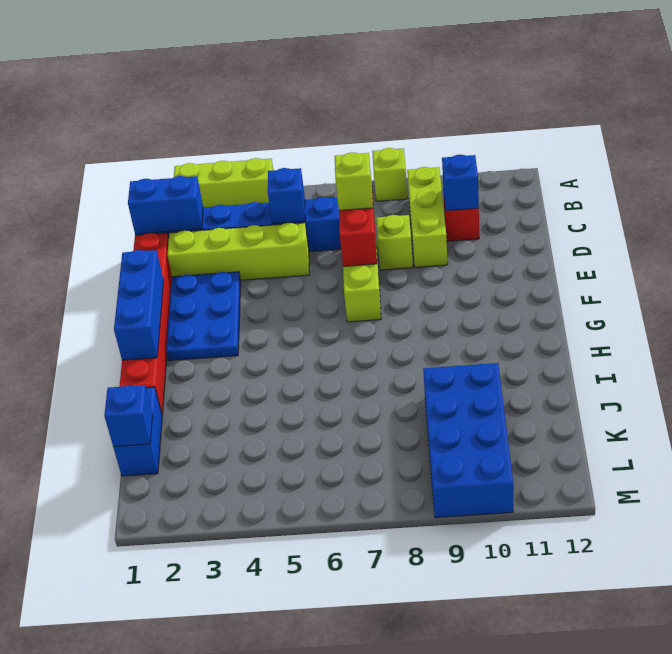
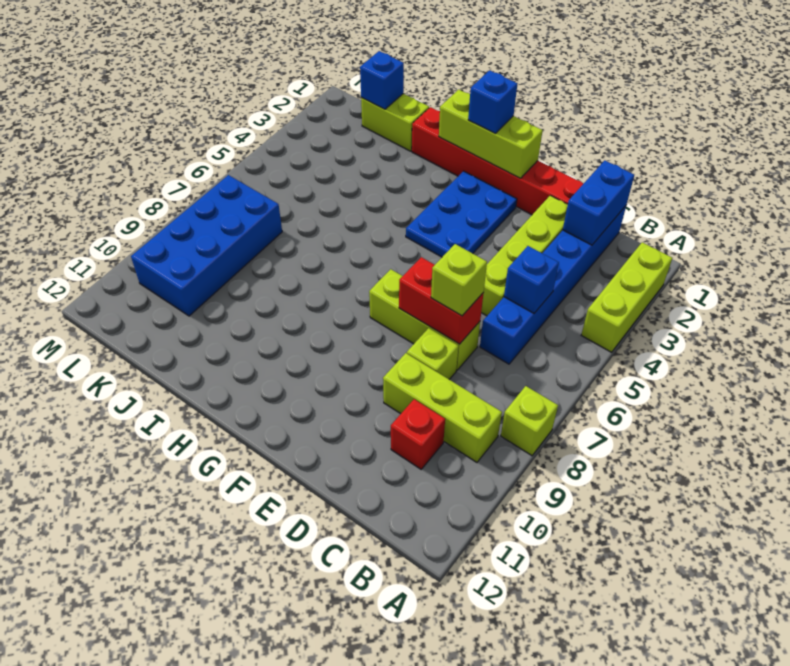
blue 1x1 brick [442,155,479,211] -> blue 1x1 brick moved to [468,70,517,133]
blue 2x3 plate [166,272,241,361] -> blue 2x3 plate turned to [406,171,517,257]
blue 1x3 brick [114,250,164,360] -> lime 1x3 brick [439,90,543,178]
blue 1x2 brick [113,387,162,476] -> lime 1x2 brick [361,94,429,151]
blue 2x4 brick [423,363,513,518] -> blue 2x4 brick turned to [131,175,282,316]

